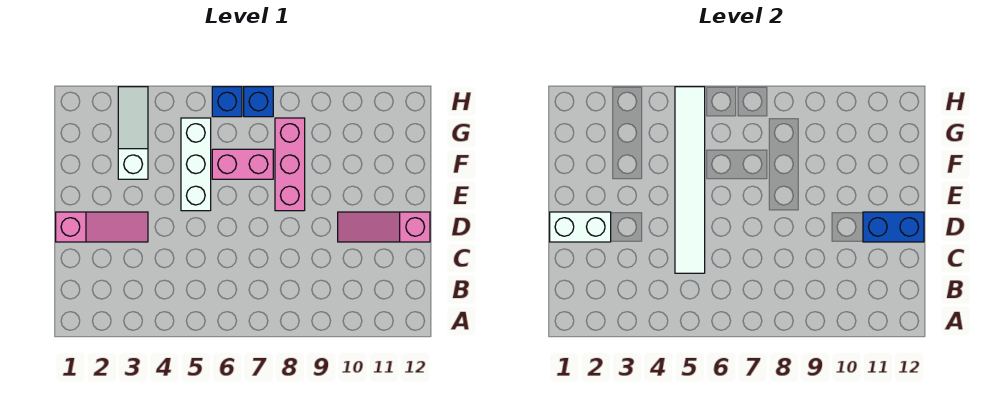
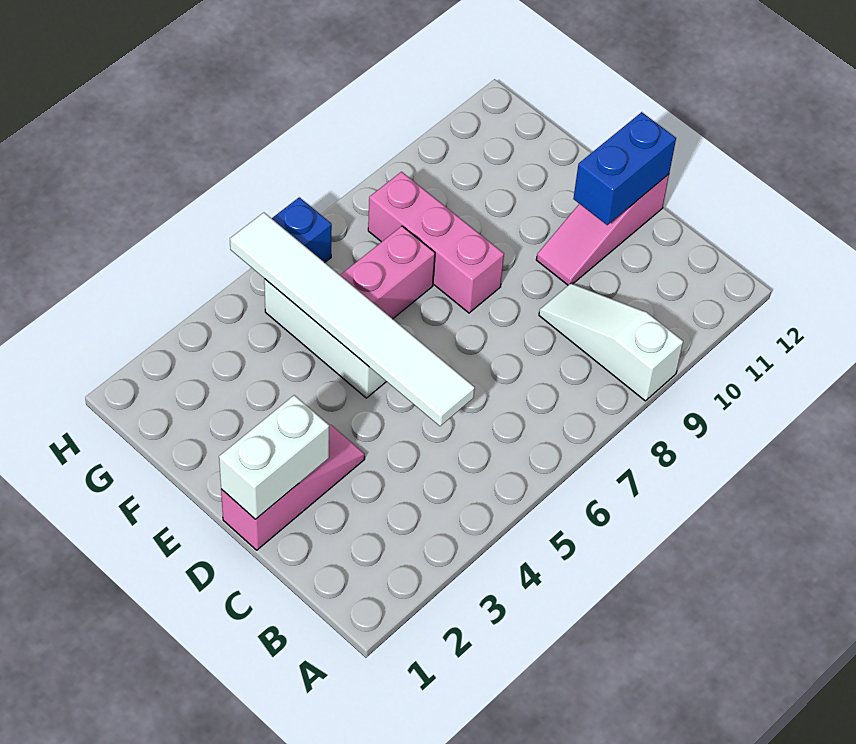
white 1x3 slope [118,87,148,179] -> white 1x3 slope moved to [539,283,683,401]
blue 1x1 brick [244,87,273,117] -> none

